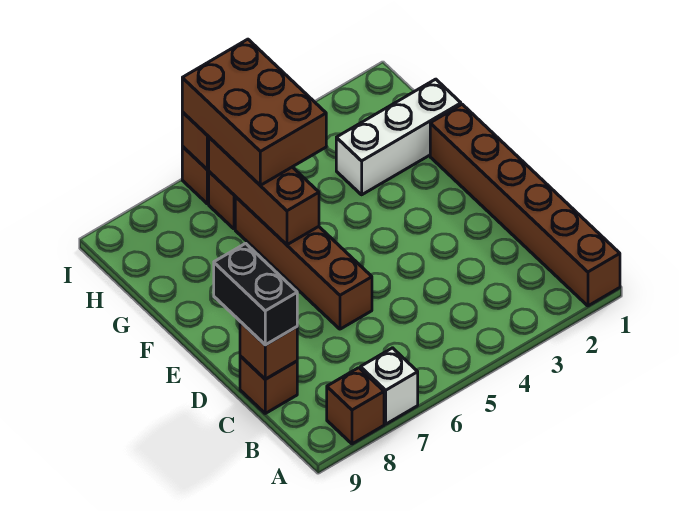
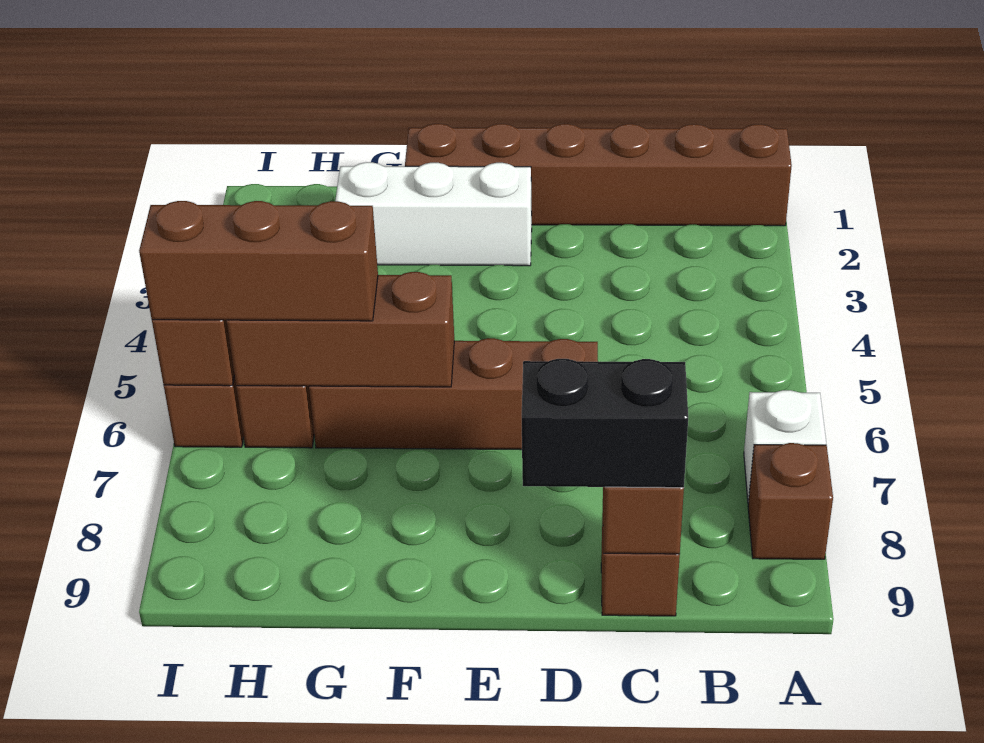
white 1x3 brick [336,79,461,195] -> white 1x3 brick turned to [335,162,532,266]
brown 2x3 brick [182,39,326,185] -> brown 1x3 brick [139,201,378,321]

